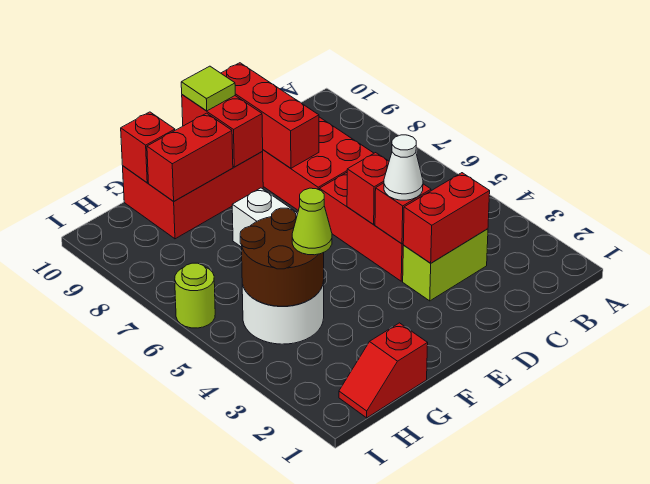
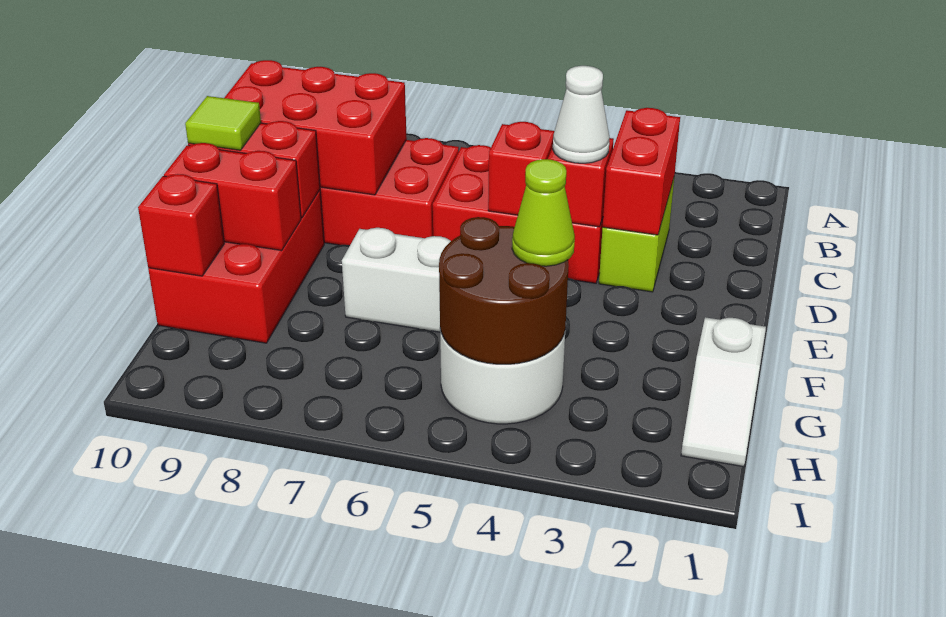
red 1x3 brick [221,63,319,168] -> red 2x3 brick [224,60,407,195]
red 1x2 brick [147,113,233,201] -> red 1x2 brick turned to [164,143,301,251]
red 1x2 slope [339,323,428,418] -> white 1x2 slope [681,317,766,467]
lime 1x1 round brick [175,263,215,328] -> none

